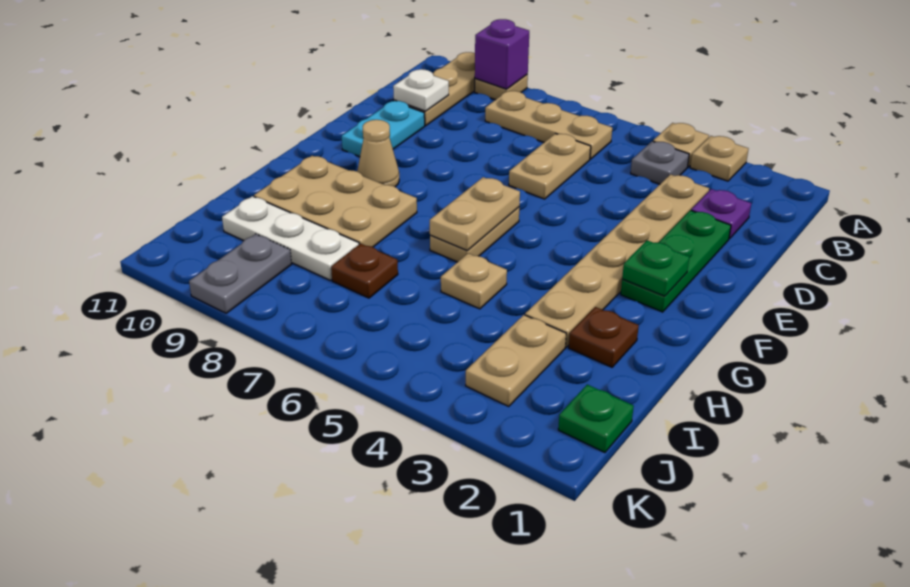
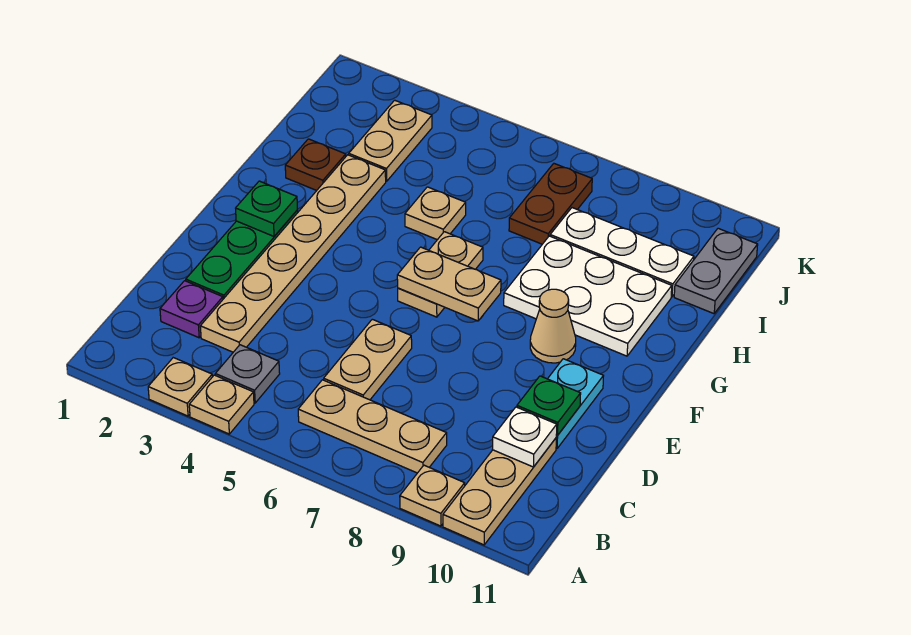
purple 1x1 brick [475,19,529,89] -> none
tan 1x2 plate [430,177,520,250] -> tan 1x2 plate turned to [397,247,501,321]
tan 2x3 plate [254,156,417,247] -> white 2x3 plate [504,236,672,356]
brown 1x1 plate [331,243,398,298] -> brown 1x2 plate [509,164,592,244]
green 1x1 plate [558,385,634,453] -> green 1x1 plate moved to [517,376,581,435]
grey 1x2 plate [189,234,292,313] -> grey 1x2 plate moved to [674,228,758,314]

